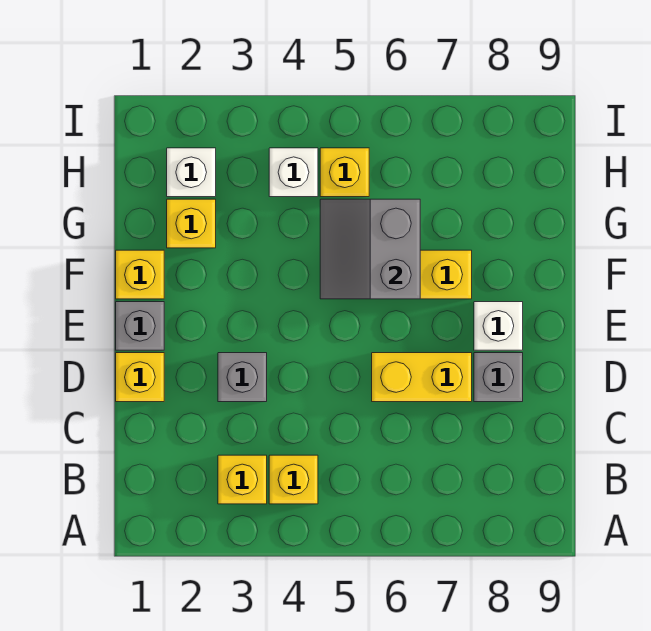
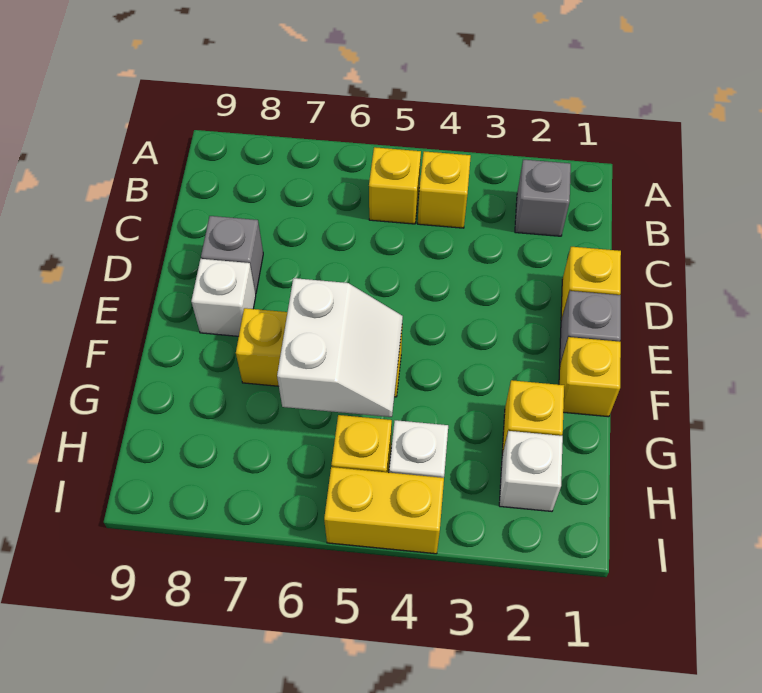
yellow 1x1 brick [218,455,267,504] -> yellow 1x1 brick moved to [369,147,421,224]
grey 1x1 brick [218,353,267,402] -> grey 1x1 brick moved to [515,159,571,236]
yellow 1x2 brick [372,353,472,402] -> yellow 1x2 brick moved to [324,467,444,554]
grey 2x2 slope [320,199,420,299] -> white 2x2 slope [277,278,403,417]

